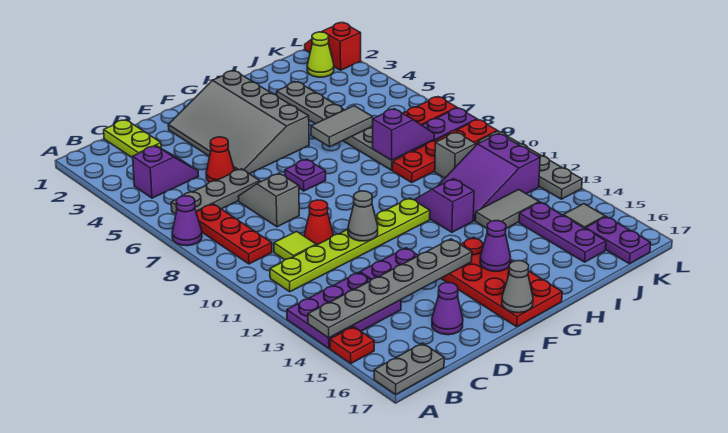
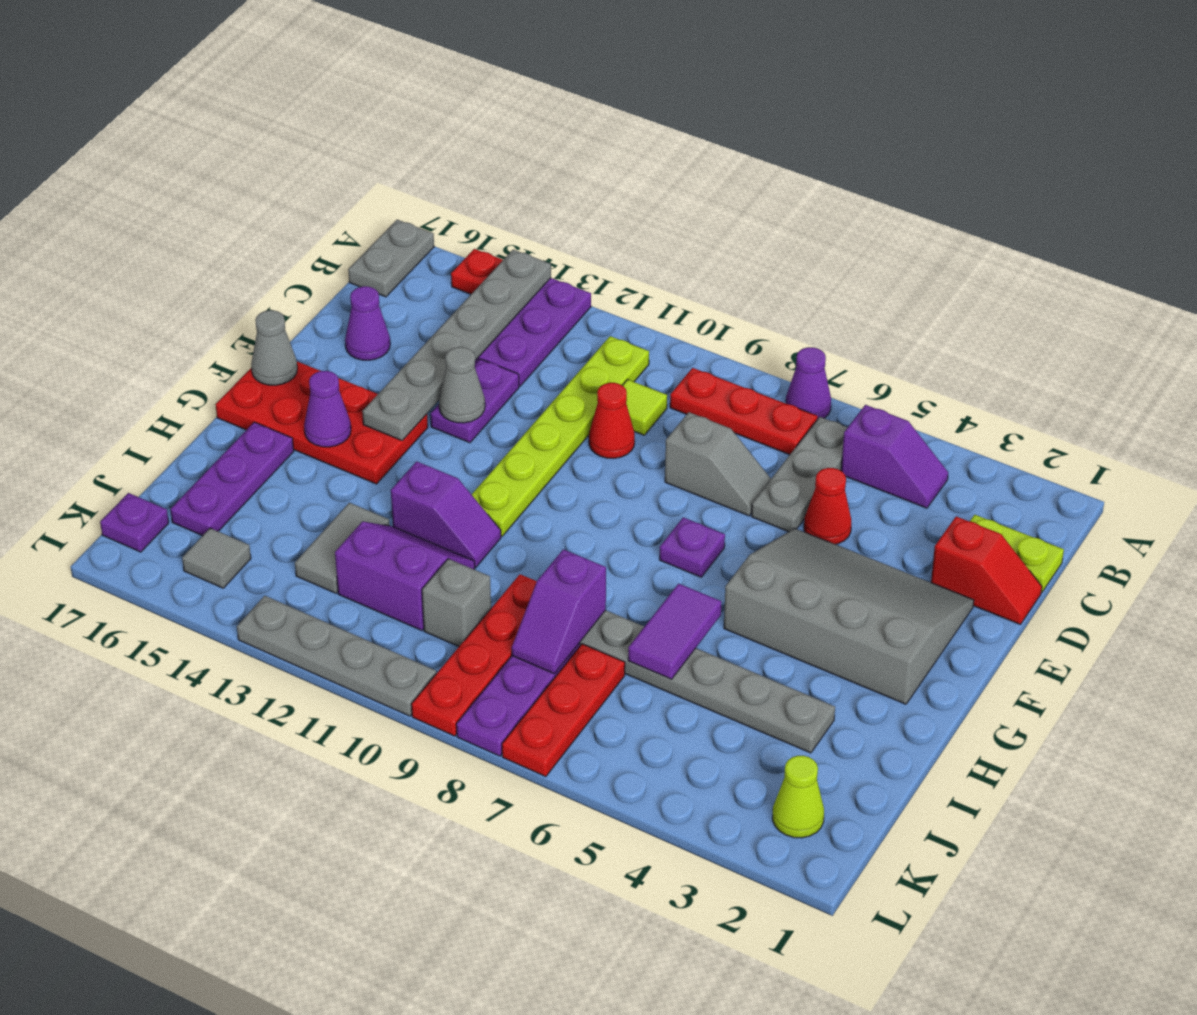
purple 1x2 slope [133,146,198,198] -> purple 1x2 slope turned to [841,405,948,508]
grey 1x1 cone [348,191,378,241] -> grey 1x1 cone moved to [439,347,485,423]
grey 1x2 tile [311,106,373,147] -> purple 1x2 tile [628,584,721,679]
purple 2x3 slope [437,134,540,221] -> purple 2x2 slope [335,521,475,631]
purple 1x3 plate [519,202,606,262] -> purple 1x3 plate turned to [170,422,294,536]
purple 1x2 plate [586,217,651,264] -> purple 1x1 plate [100,493,169,552]
red 1x2 slope [305,23,361,70] -> red 1x2 slope moved to [931,517,1042,625]

